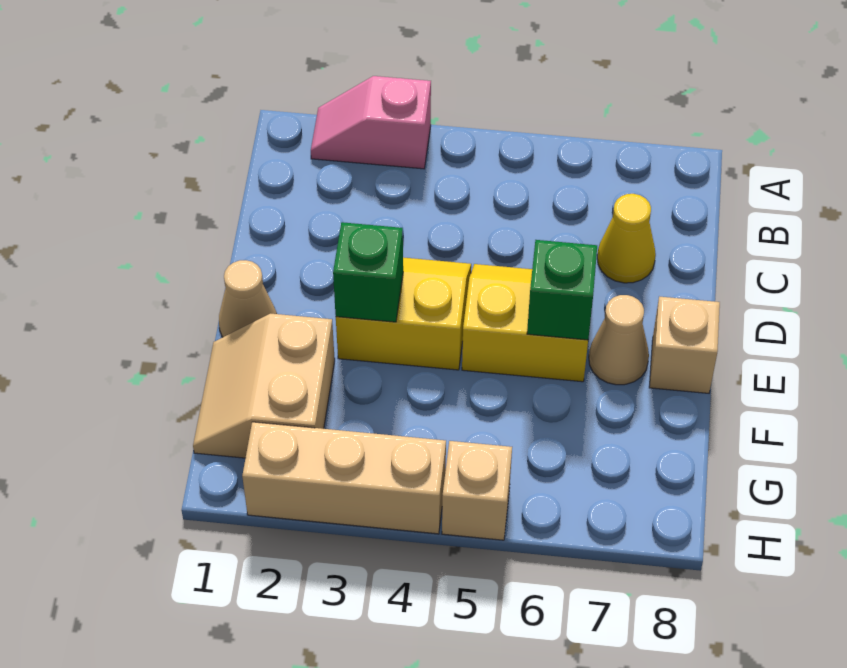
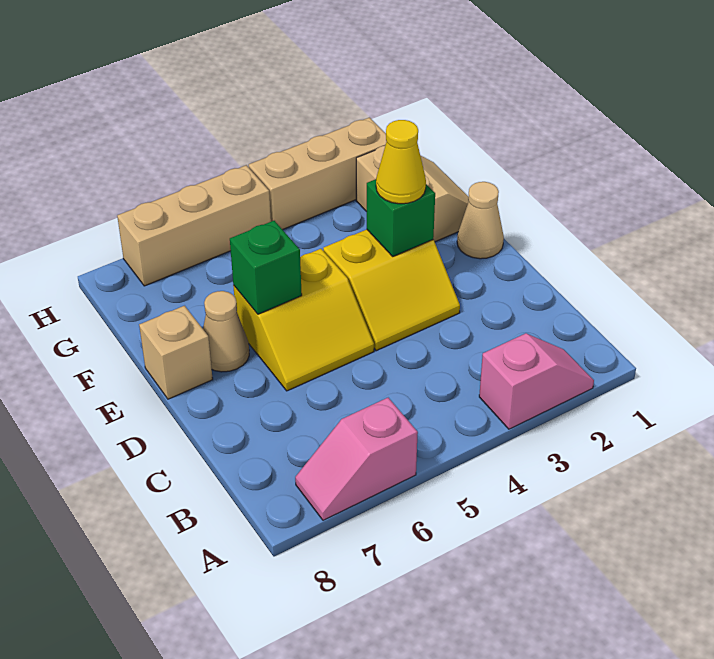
none -> pink 1x2 slope [295,398,418,520]
yellow 1x1 cone [597,194,656,283] -> yellow 1x1 cone moved to [376,120,426,204]
tan 1x1 brick [442,441,512,540] -> tan 1x3 brick [117,165,271,286]

